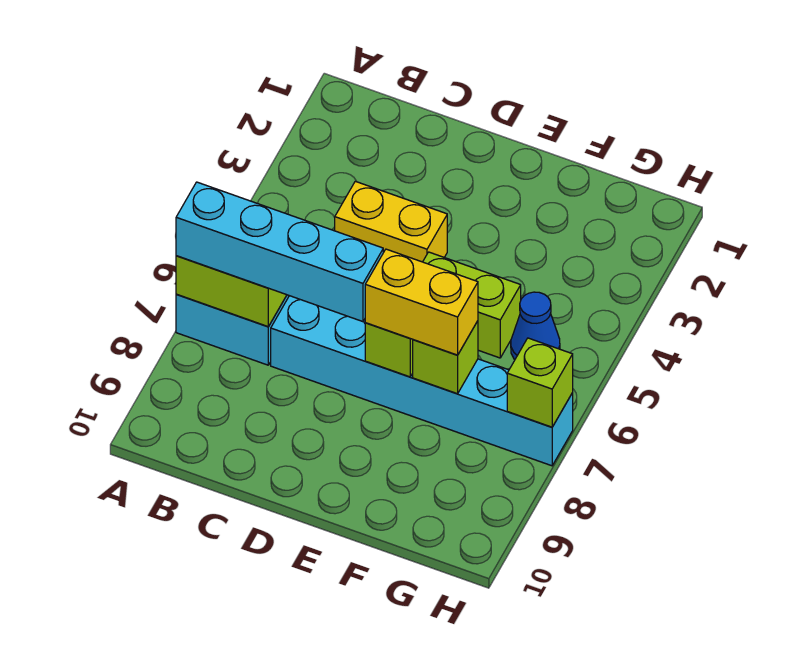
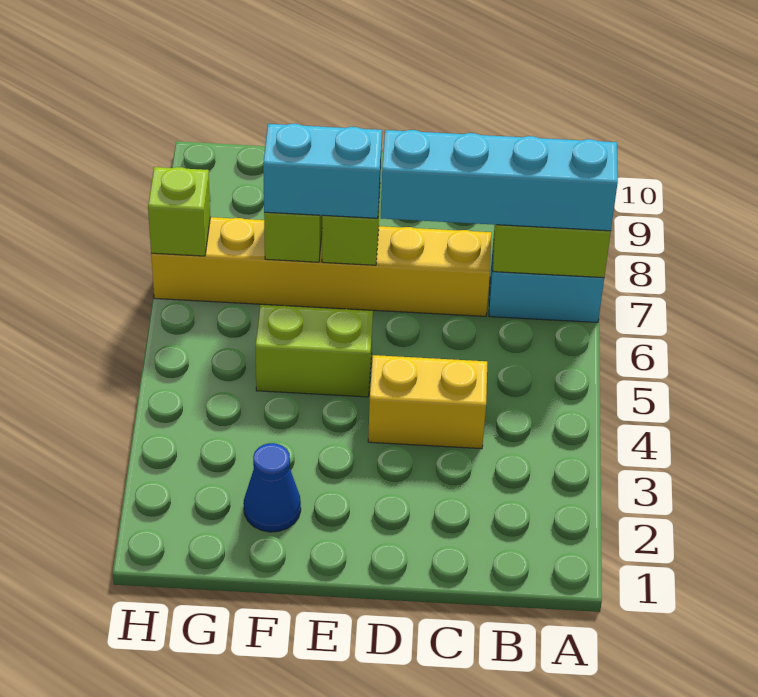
cyan 1x6 brick [271,296,573,466] -> yellow 1x6 brick [151,217,491,316]
yellow 1x2 brick [365,249,478,355] -> cyan 1x2 brick [263,124,382,218]
blue 1x1 cone [511,292,560,360] -> blue 1x1 cone moved to [244,443,301,532]

